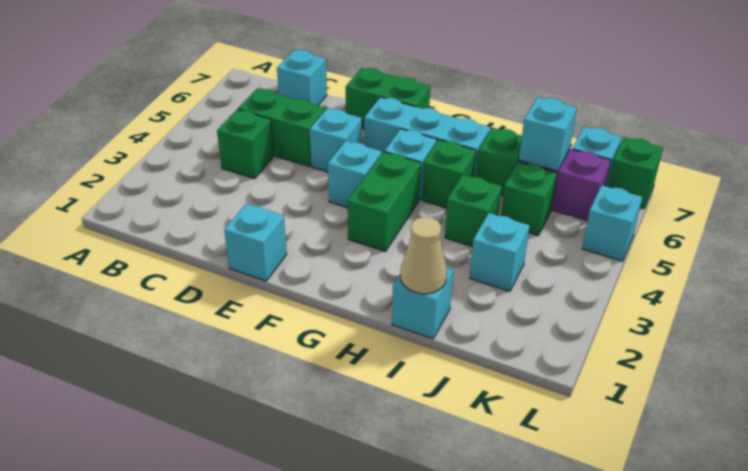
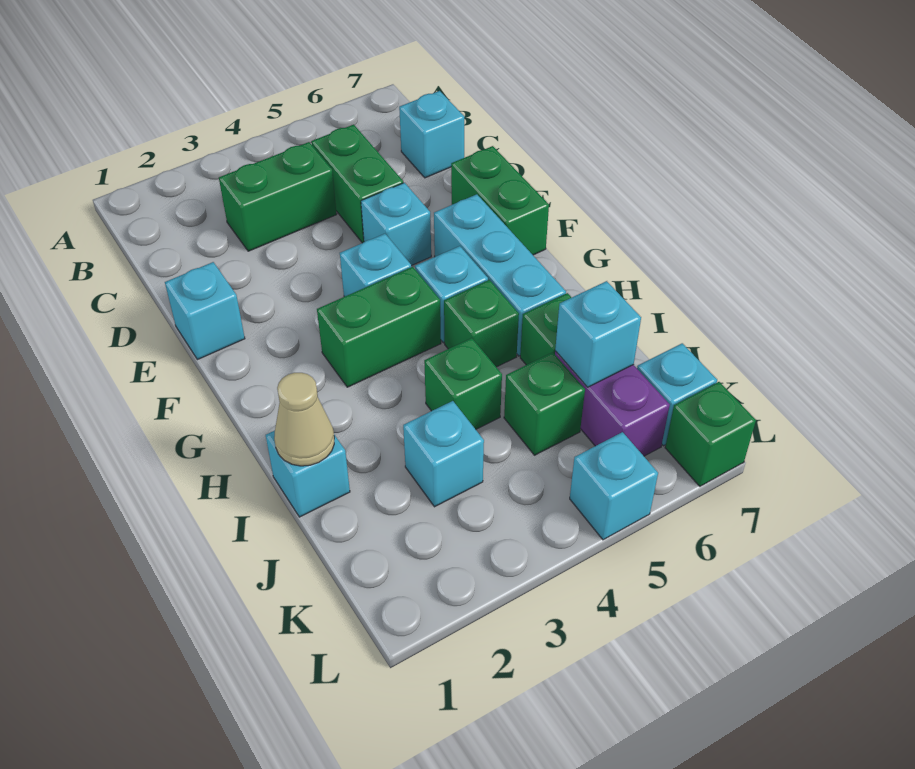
green 1x1 brick [217,109,274,179] -> green 1x2 brick [219,142,337,251]

